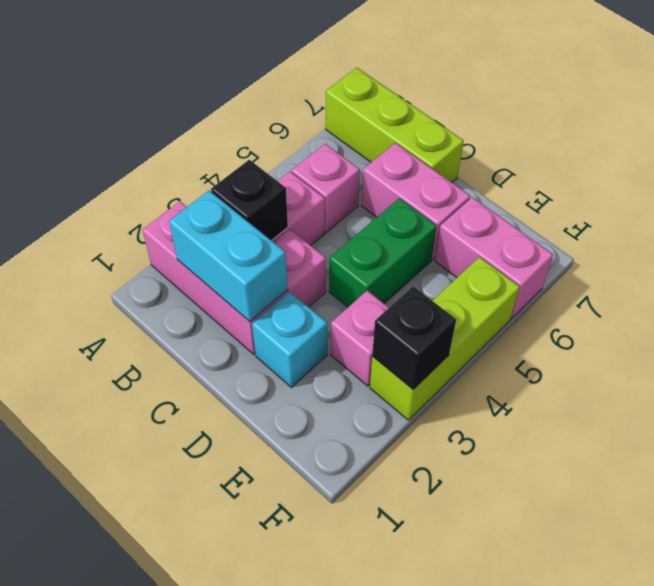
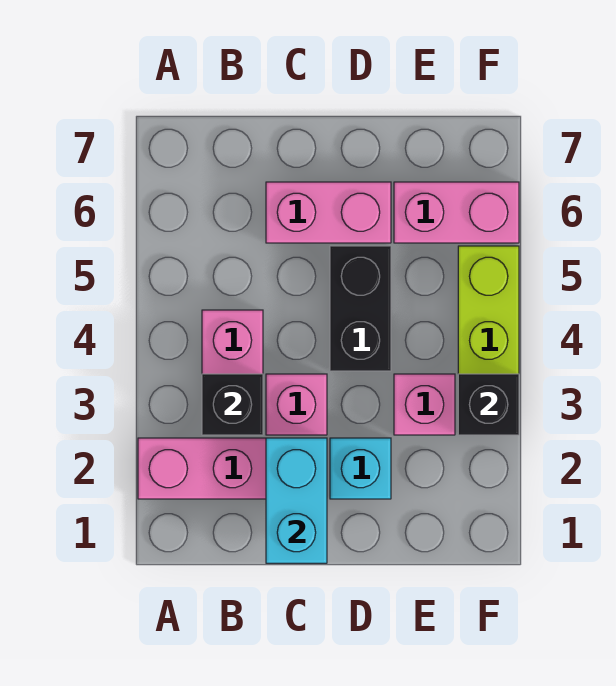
lime 1x3 brick [326,68,464,182] -> none
cyan 1x2 brick [169,191,288,321] -> cyan 1x2 brick turned to [266,438,327,563]
pink 1x1 brick [292,144,360,232] -> none
green 1x2 brick [329,198,437,307] -> black 1x2 brick [330,246,391,371]

